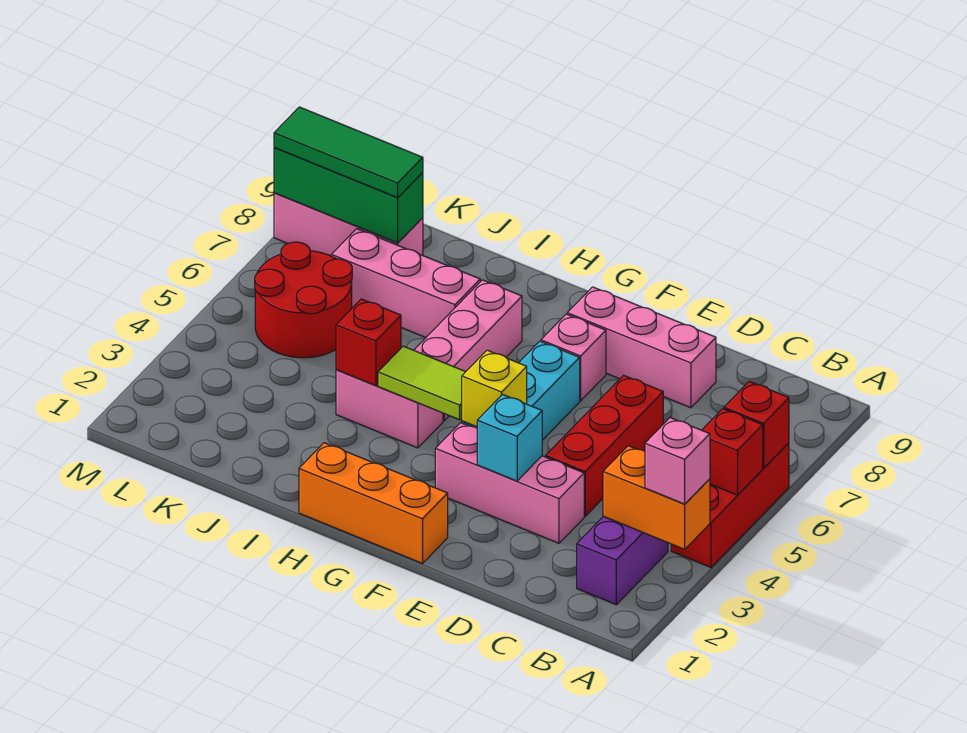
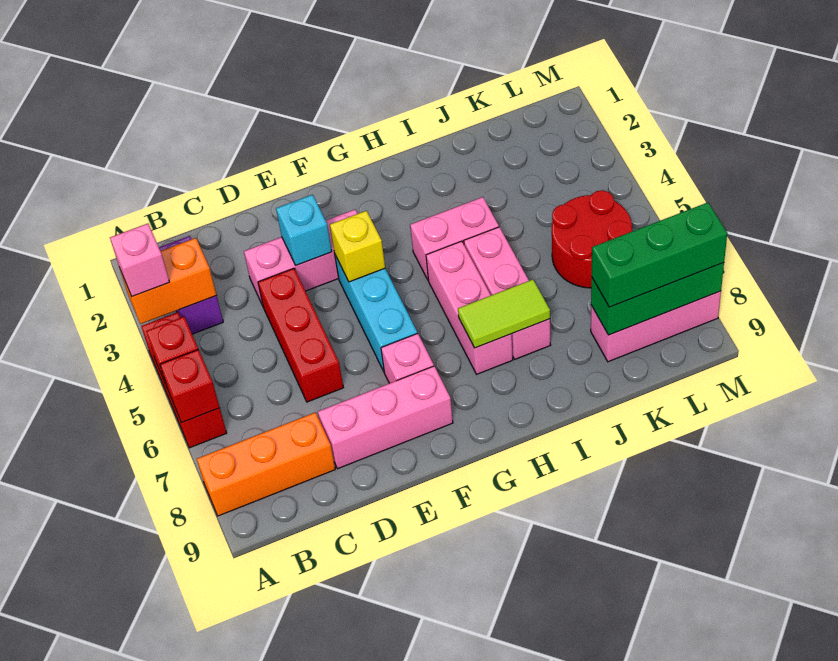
orange 1x3 brick [299,443,448,564] -> orange 1x3 brick moved to [197,412,335,516]
lime 1x2 tile [378,346,465,420] -> lime 1x2 tile moved to [458,280,550,348]
red 1x1 brick [336,299,401,386] -> none
pink 1x3 brick [331,229,480,338] -> pink 1x3 brick turned to [464,227,550,359]
green 1x3 tile [274,107,423,198] -> green 1x3 brick [592,203,727,307]

